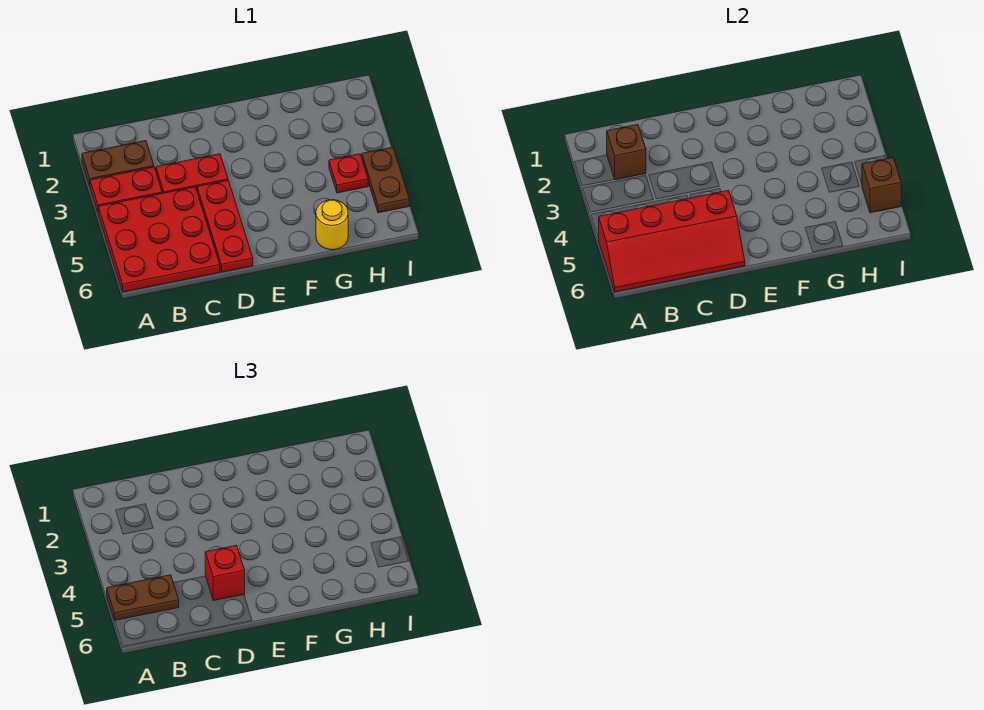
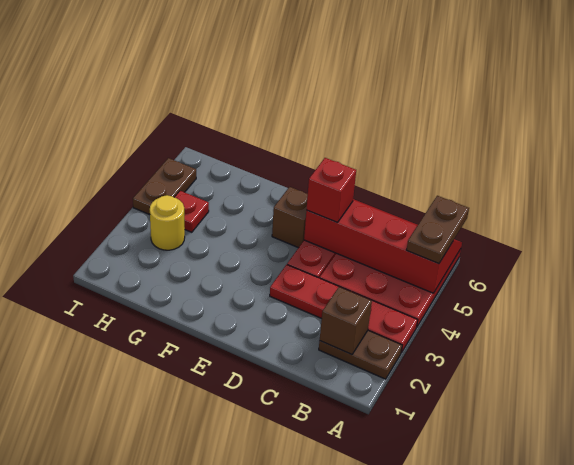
brown 1x2 plate [107,575,179,620] -> brown 1x2 plate turned to [407,196,469,264]
yellow 1x1 round brick [316,200,348,250] -> yellow 1x1 round brick moved to [150,195,185,250]
brown 1x1 brick [862,158,901,213] -> brown 1x1 brick moved to [272,187,308,248]

